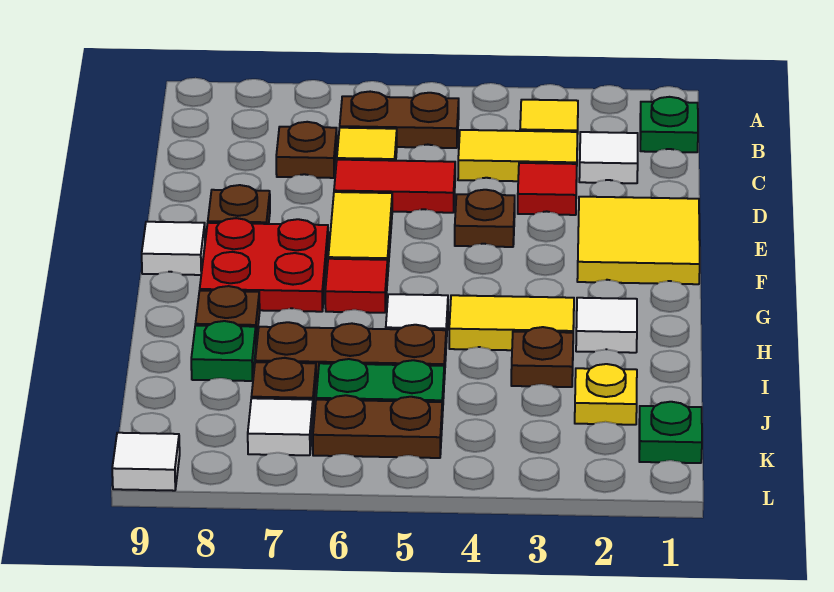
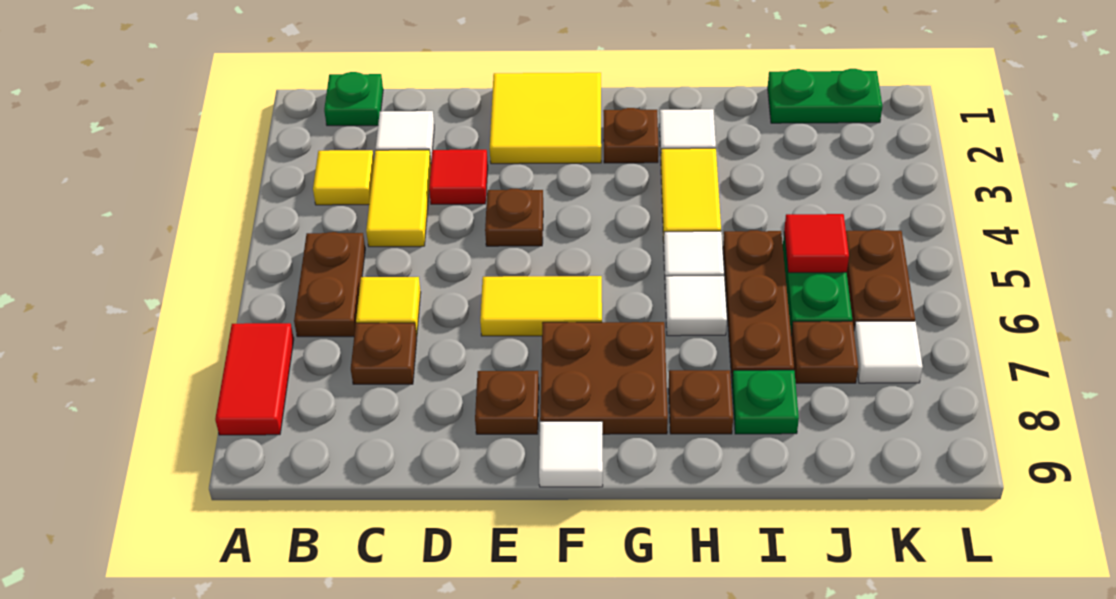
red 1x2 tile [334,160,455,213] -> red 1x2 tile moved to [215,323,294,435]
red 2x2 plate [200,218,328,312] -> brown 2x2 plate [540,322,668,434]
red 1x1 tile [325,259,388,313] -> red 1x1 tile moved to [784,214,849,273]
brown 1x1 plate [511,327,573,387] -> brown 1x1 plate moved to [604,108,658,163]
yellow 1x1 plate [575,364,637,425] -> none
green 1x1 plate [639,402,702,463] -> green 1x2 plate [768,69,882,123]
white 1x1 tile [112,433,180,491] -> white 1x1 tile moved to [665,276,727,336]

